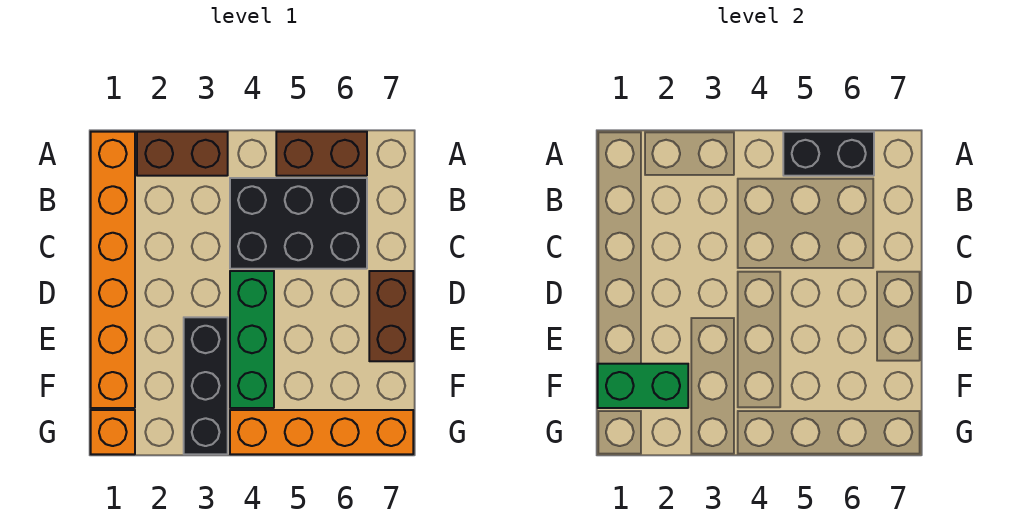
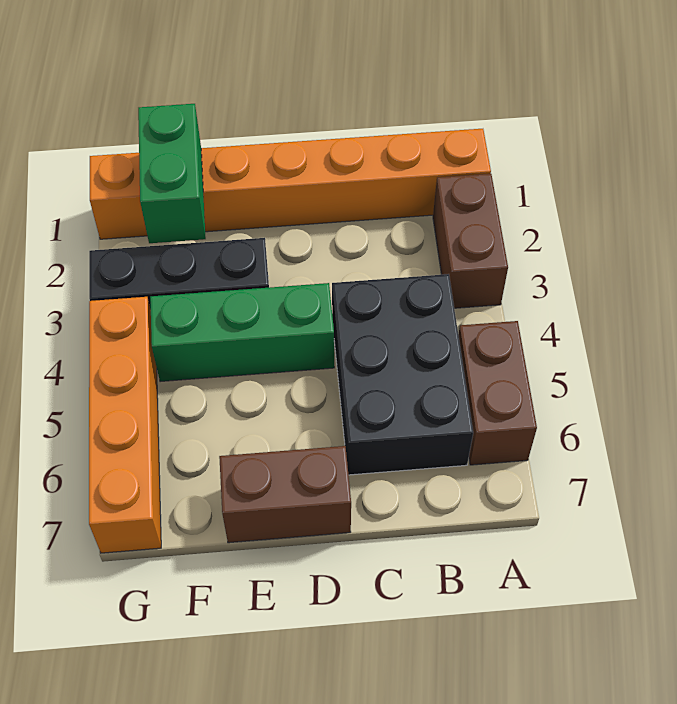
black 1x2 brick [783,132,874,176] -> none

